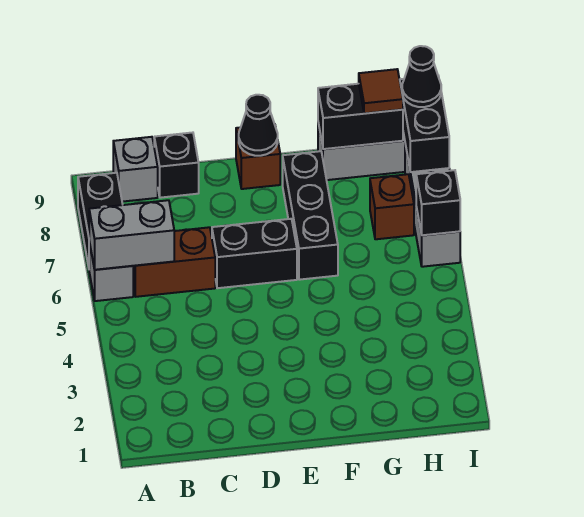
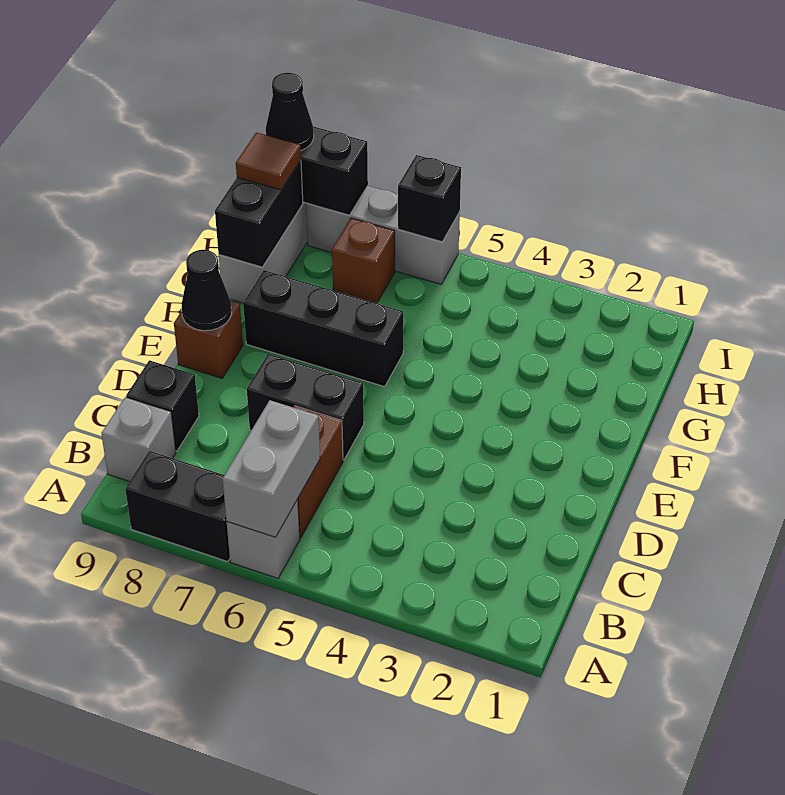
black 1x2 brick [212,219,297,288] -> black 1x2 brick turned to [247,354,364,460]

